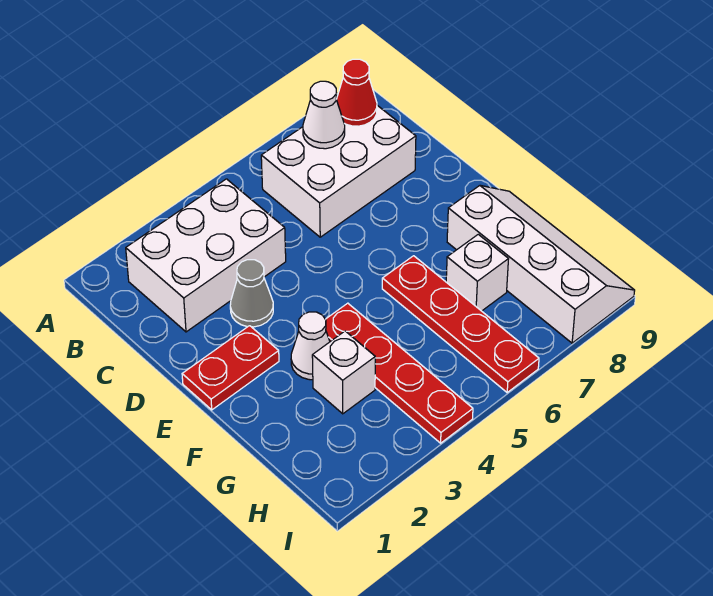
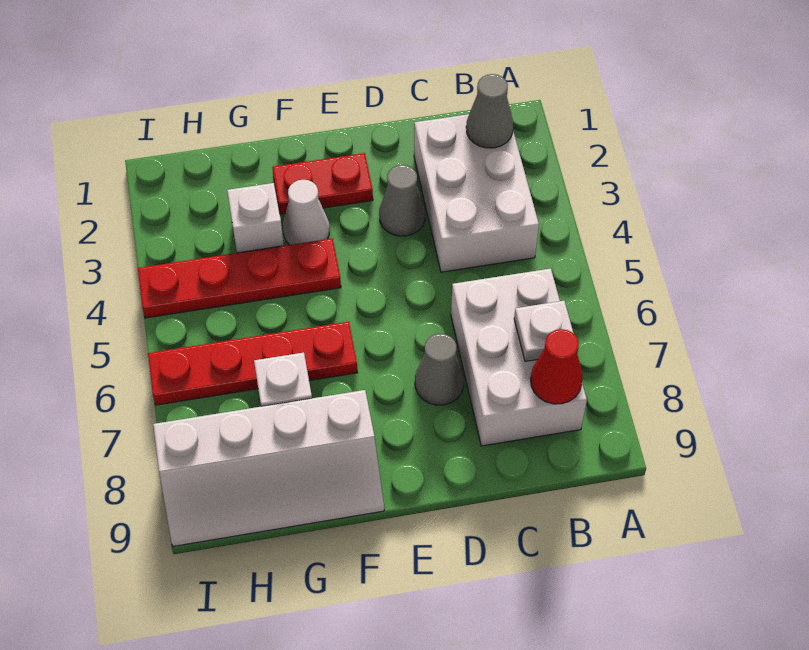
none -> grey 1x1 cone [466,74,513,148]
white 1x1 cone [303,81,345,149] -> white 1x1 plate [514,301,573,362]
none -> grey 1x1 cone [415,334,464,405]
red 1x2 plate [182,326,279,410] -> red 1x2 plate turned to [272,153,373,214]

